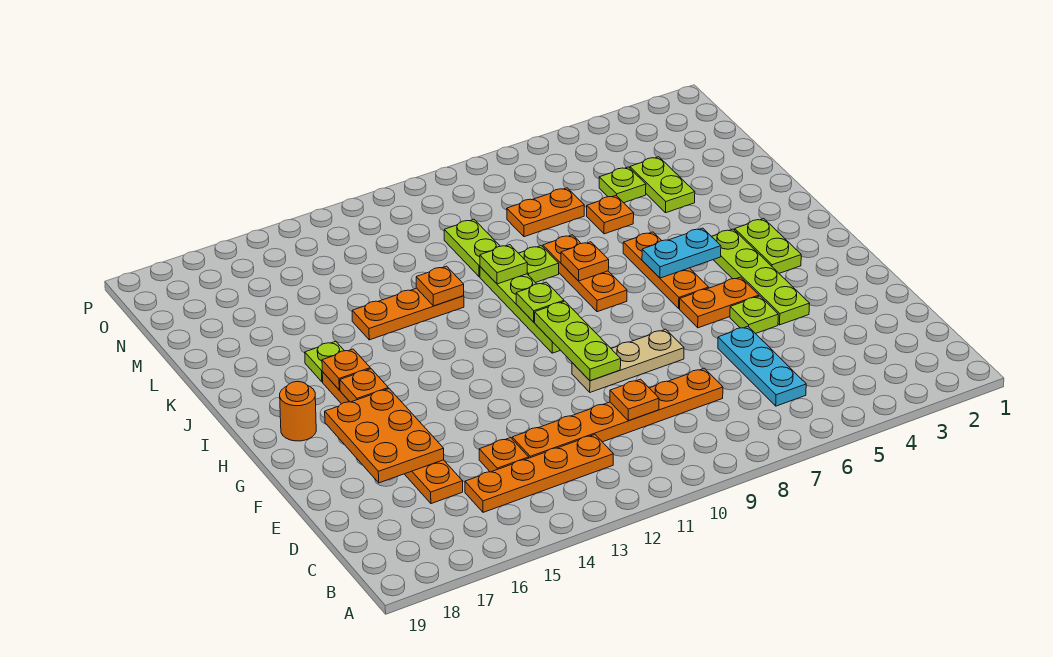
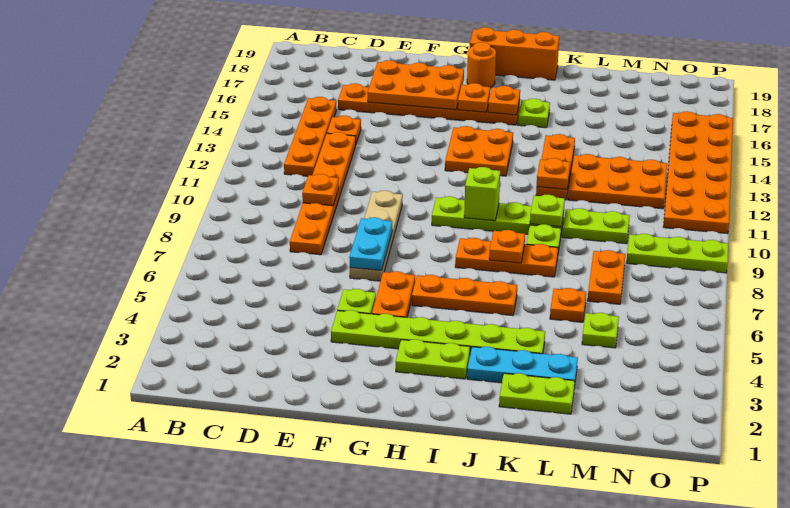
cyan 1x3 plate [718,326,806,406] -> cyan 1x3 plate moved to [467,347,578,388]
lime 1x4 plate [712,229,810,325] -> lime 1x6 plate [331,310,545,354]
tan 1x3 plate [572,329,684,392] -> tan 1x4 plate [350,191,403,281]
lime 1x3 plate [535,301,621,381] -> lime 1x3 plate moved to [626,234,728,273]
none -> orange 2x2 plate [445,126,513,176]
none -> orange 1x3 brick [470,27,559,80]
cyan 1x2 plate [642,228,721,278] -> cyan 1x2 plate moved to [349,217,392,270]
lime 1x1 plate [516,282,564,322] -> lime 1x1 brick [464,167,500,221]
lime 1x2 plate [630,157,695,213] -> lime 1x2 plate moved to [499,373,575,414]
none -> orange 2x3 plate [568,154,667,209]
none -> orange 2x6 plate [663,111,733,234]

